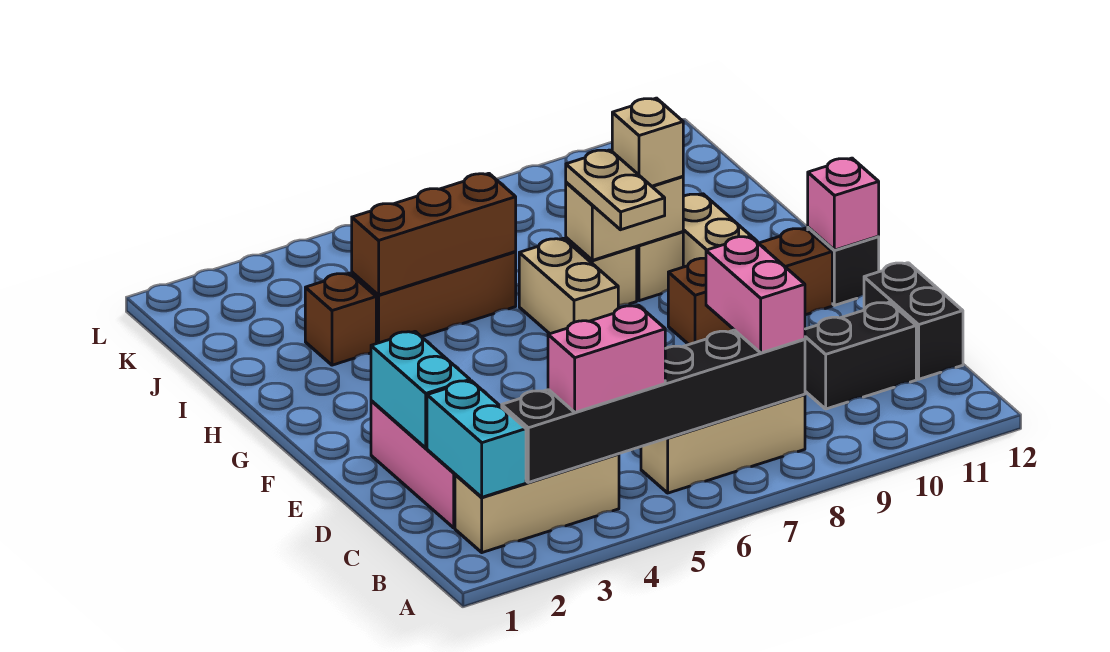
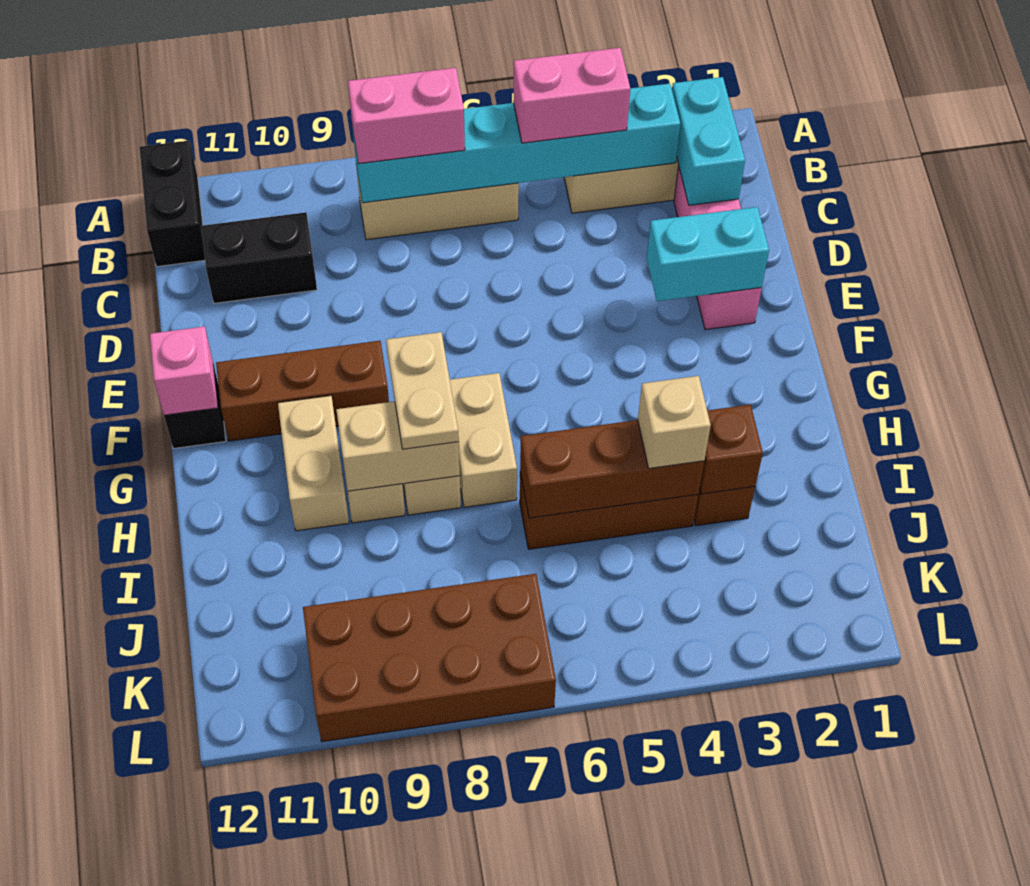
black 1x6 brick [502,330,805,482] -> cyan 1x6 brick [352,84,680,203]
pink 1x2 brick [706,236,805,353] -> pink 1x2 brick turned to [348,68,465,164]
black 1x2 brick [864,263,963,379] -> black 1x2 brick moved to [140,141,205,267]
cyan 1x2 brick [371,332,470,448] -> cyan 1x2 brick turned to [647,207,769,301]
tan 1x1 brick [612,98,683,186] -> tan 1x1 brick moved to [638,376,711,468]
none -> brown 1x1 brick [700,405,763,494]
none -> brown 2x4 brick [303,574,556,742]

